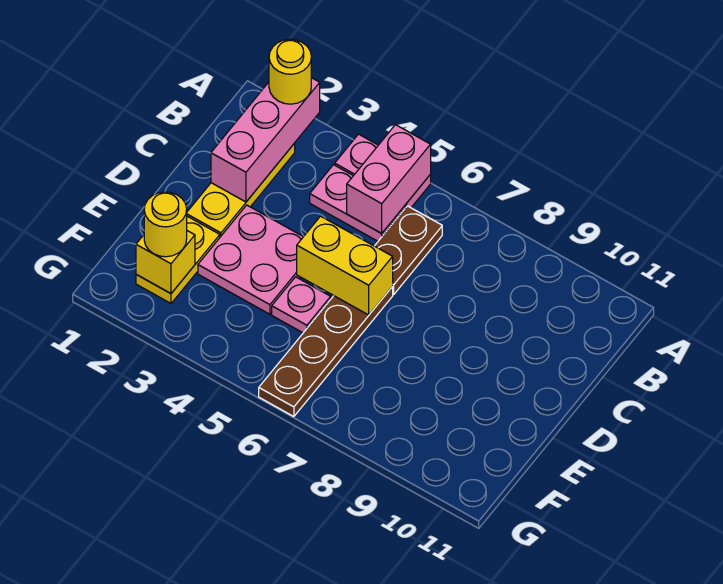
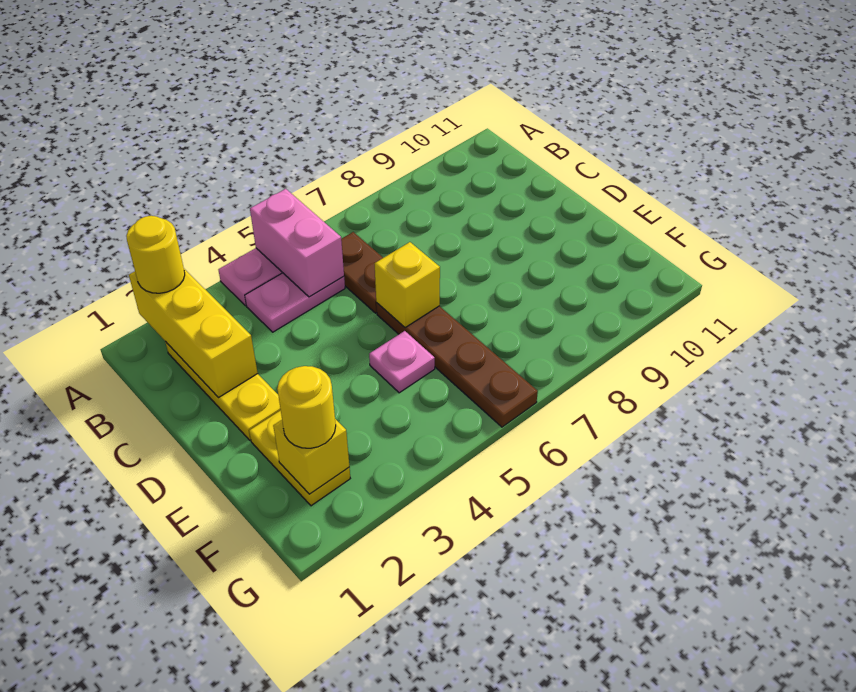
pink 1x3 brick [211,78,320,202] -> yellow 1x3 brick [129,269,258,398]
pink 2x2 plate [198,205,303,314] -> none
yellow 1x2 brick [297,216,393,315] -> yellow 1x1 brick [375,242,440,328]

